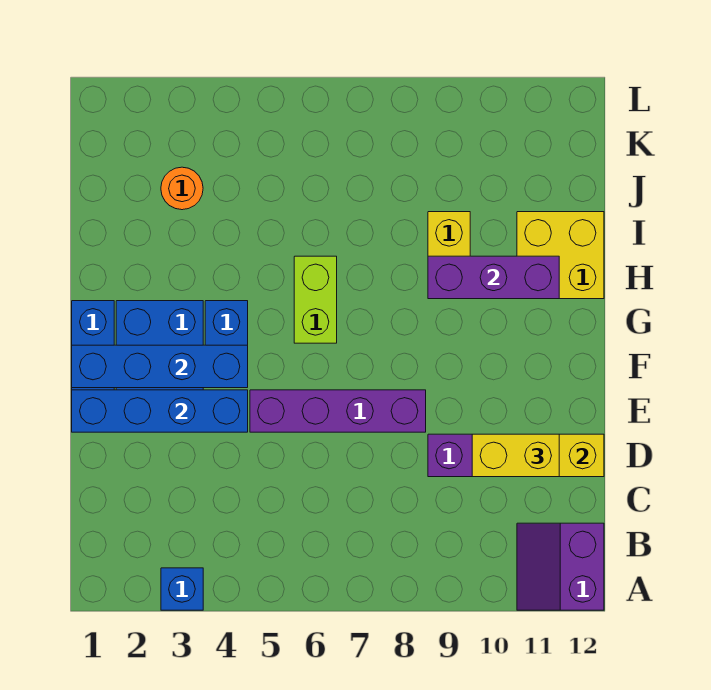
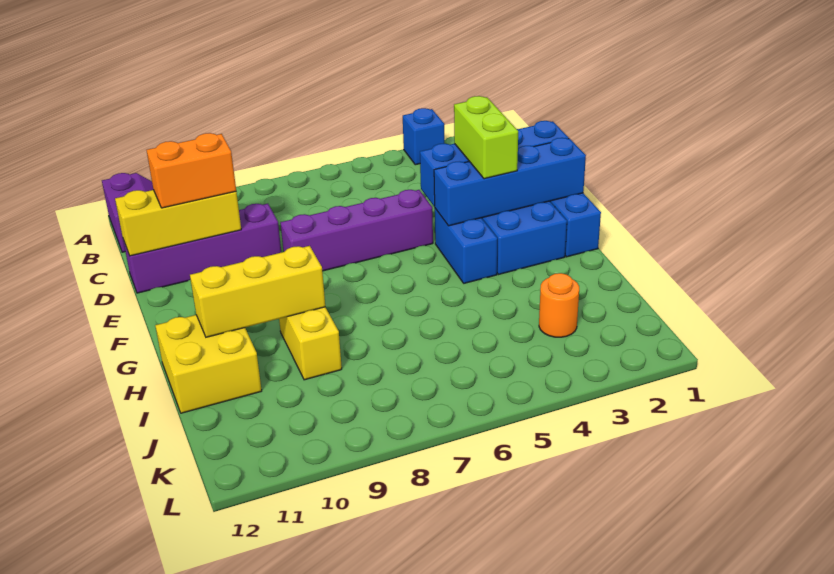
yellow 1x2 brick [472,434,559,477] -> orange 1x2 brick [147,133,236,208]
lime 1x2 brick [294,256,337,343] -> lime 1x2 brick moved to [454,96,518,179]
purple 1x3 brick [428,256,559,299] -> yellow 1x3 brick [190,246,325,337]

